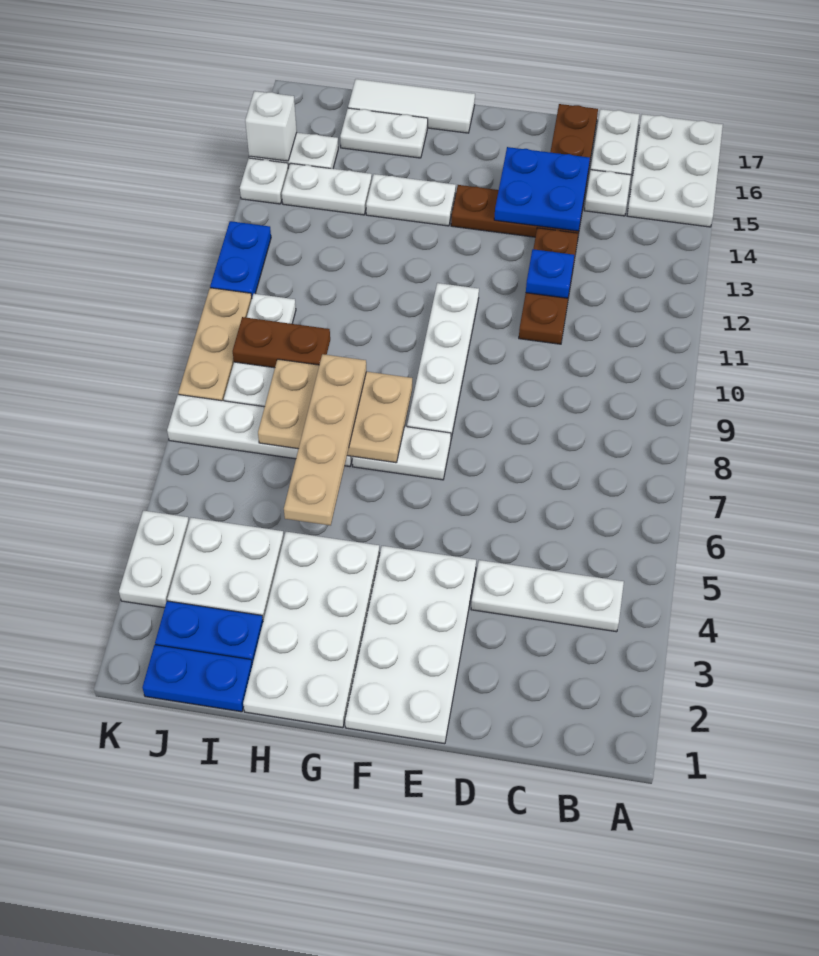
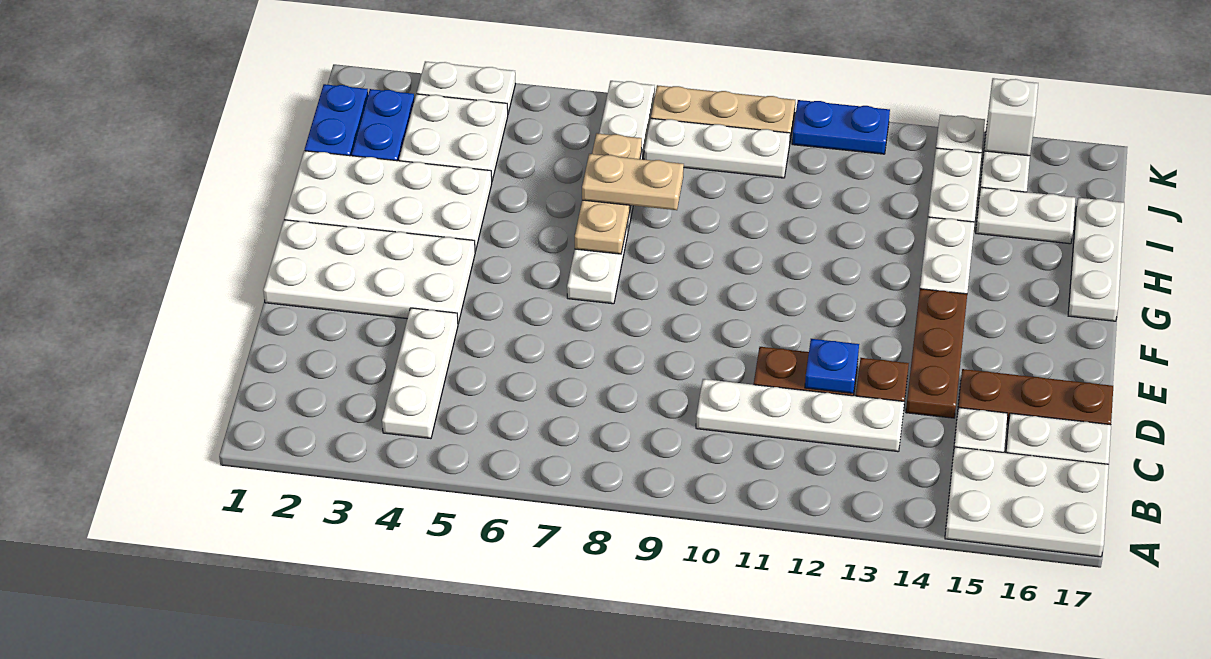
blue 2x2 plate [494,147,590,231] -> none
white 1x4 plate [407,283,479,439] -> white 1x4 plate moved to [696,379,904,452]
tan 2x3 plate [258,359,412,463] -> tan 1x3 plate [575,133,642,254]
white 1x3 tile [348,79,475,133] -> white 1x3 plate [1068,198,1124,321]
tan 1x4 plate [284,354,366,525] -> tan 1x2 plate [582,154,684,210]
white 1x2 plate [340,108,428,158] -> white 1x2 plate turned to [976,187,1075,244]
brown 1x2 plate [233,317,330,368] -> none

